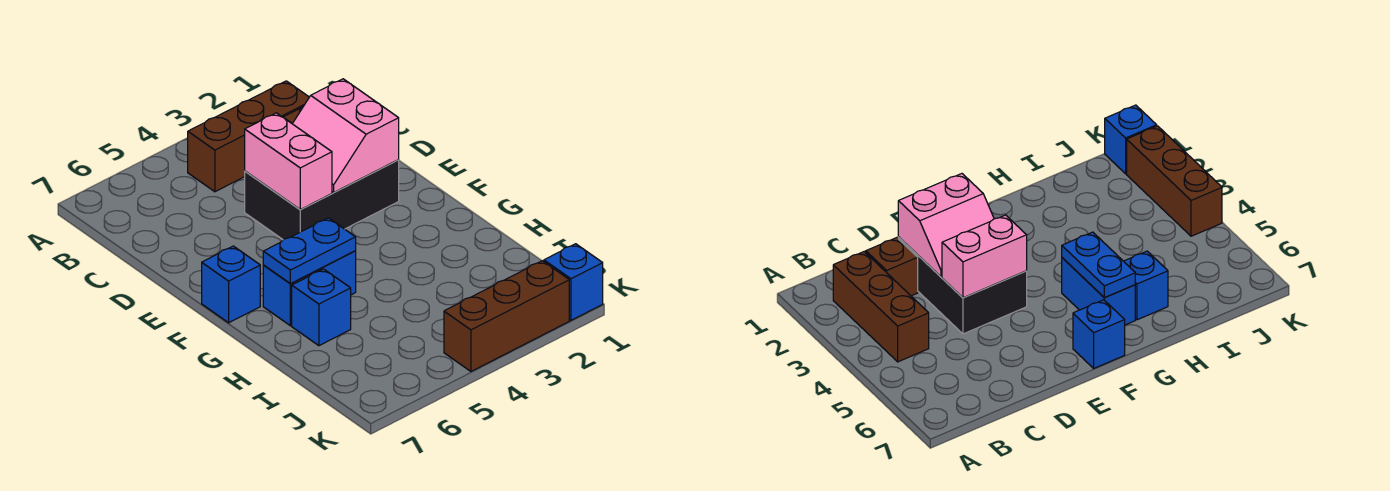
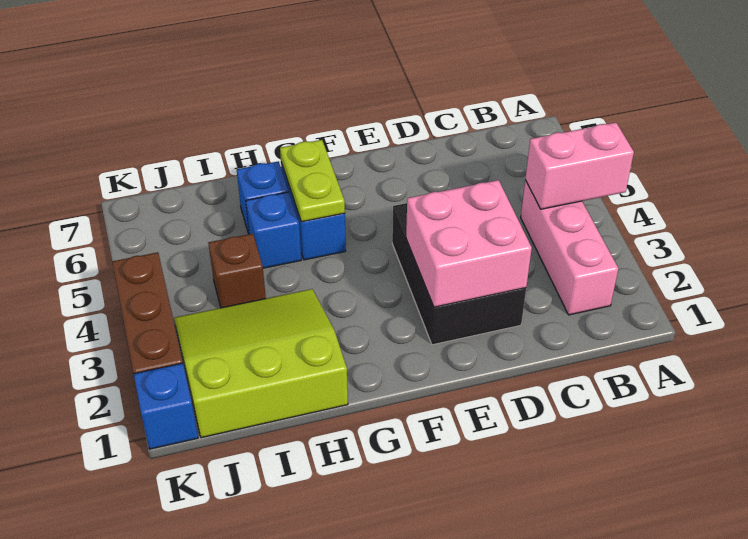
brown 1x3 brick [188,81,309,192] -> pink 1x3 brick [521,180,618,315]
brown 1x1 brick [866,238,918,296] -> brown 1x1 brick moved to [208,234,266,308]
pink 2x2 slope [293,79,399,192] -> pink 2x2 brick [406,180,532,307]
pink 1x2 brick [245,113,332,209] -> pink 1x2 brick moved to [525,123,634,209]
blue 1x1 brick [202,246,260,323] -> blue 1x1 brick moved to [246,192,301,268]
blue 1x2 plate [263,218,356,284] -> lime 1x2 plate [280,140,345,222]
none -> lime 3x3 slope [174,289,348,438]

